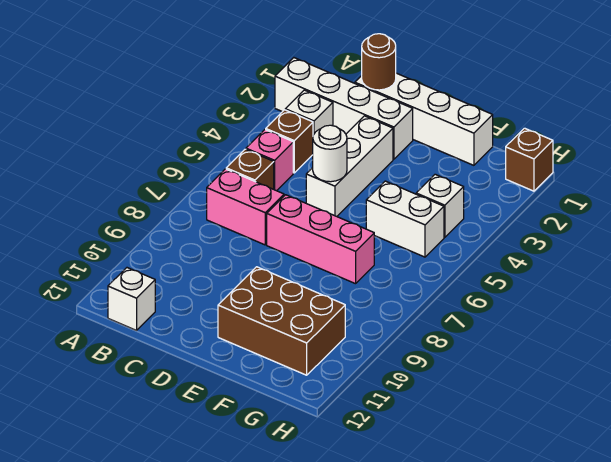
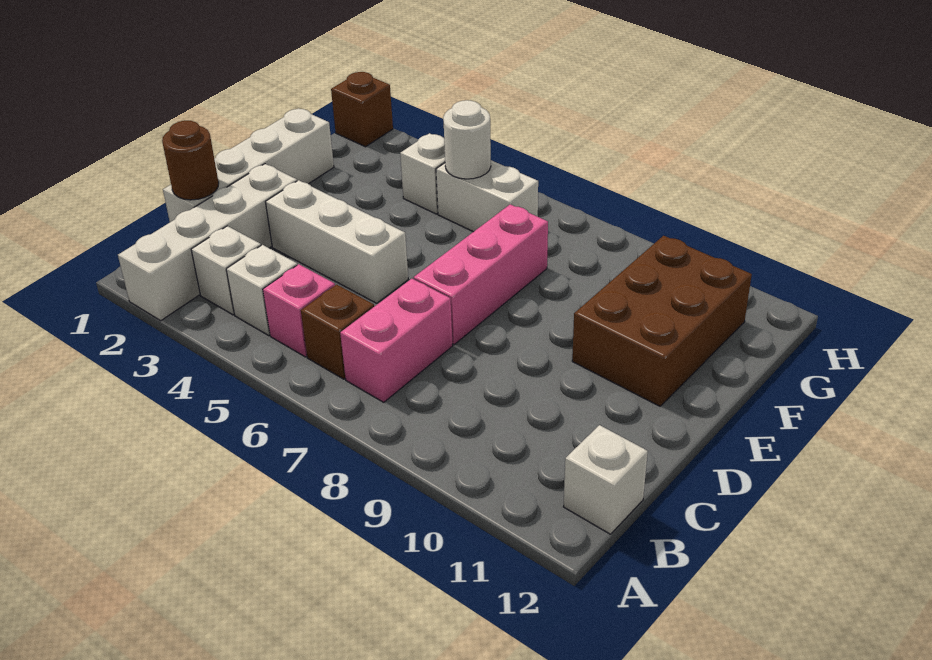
brown 1x1 brick [266,110,313,173] -> white 1x1 brick [226,245,297,335]
white 1x1 round brick [313,125,347,182] -> white 1x1 round brick moved to [443,100,491,179]
white 1x2 brick [366,181,444,257] -> white 1x2 brick turned to [436,160,538,232]

